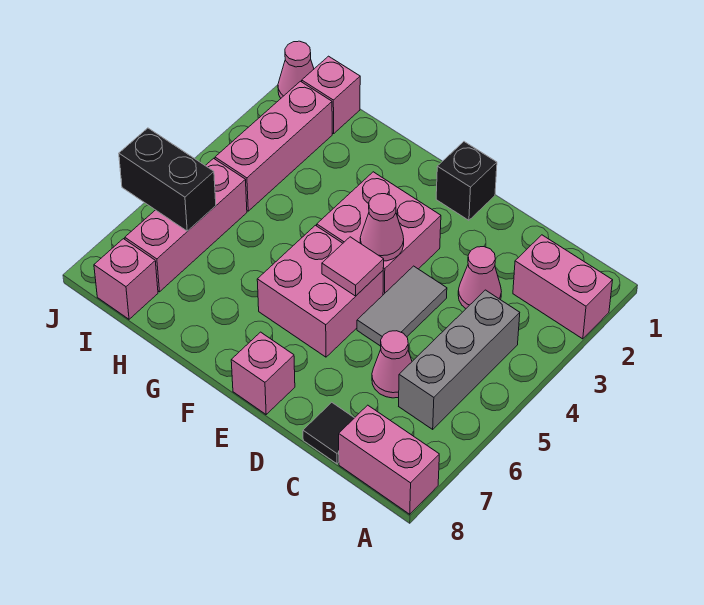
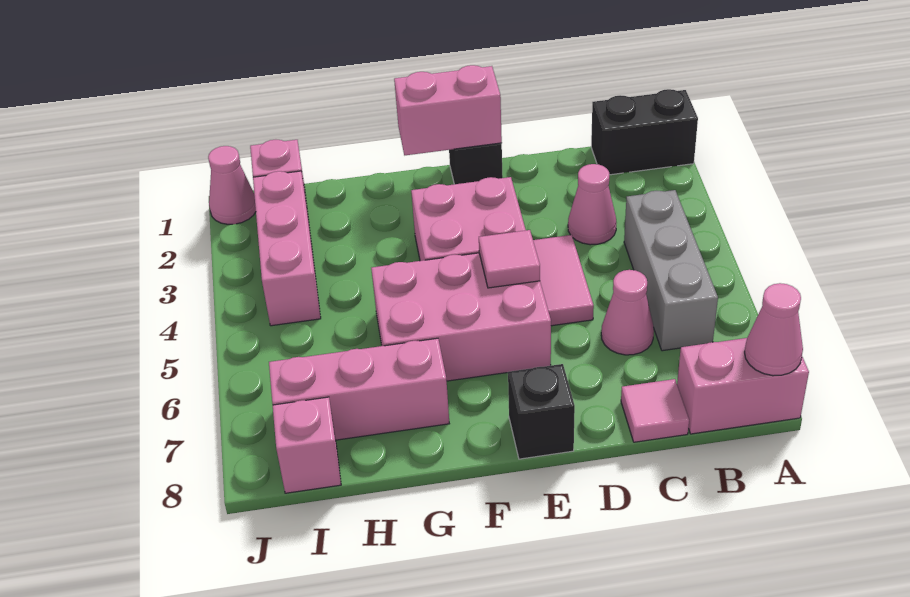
pink 1x2 brick [513,235,613,339] -> pink 1x2 brick moved to [394,65,502,155]
black 1x1 tile [303,402,354,464] -> pink 1x1 tile [621,379,689,442]
grey 1x2 tile [357,266,447,346] -> pink 1x2 tile [533,235,594,326]
pink 1x1 cone [360,194,404,261] -> pink 1x1 cone moved to [745,283,803,376]
pink 2x2 brick [257,225,383,357] -> pink 2x3 brick [371,253,551,381]
pink 1x1 brick [231,332,295,414] -> black 1x1 brick [508,364,575,459]
pink 1x3 brick [125,158,247,292] -> pink 1x3 brick turned to [269,338,449,440]
black 1x2 brick [119,128,216,231] -> black 1x2 brick moved to [591,89,698,175]

